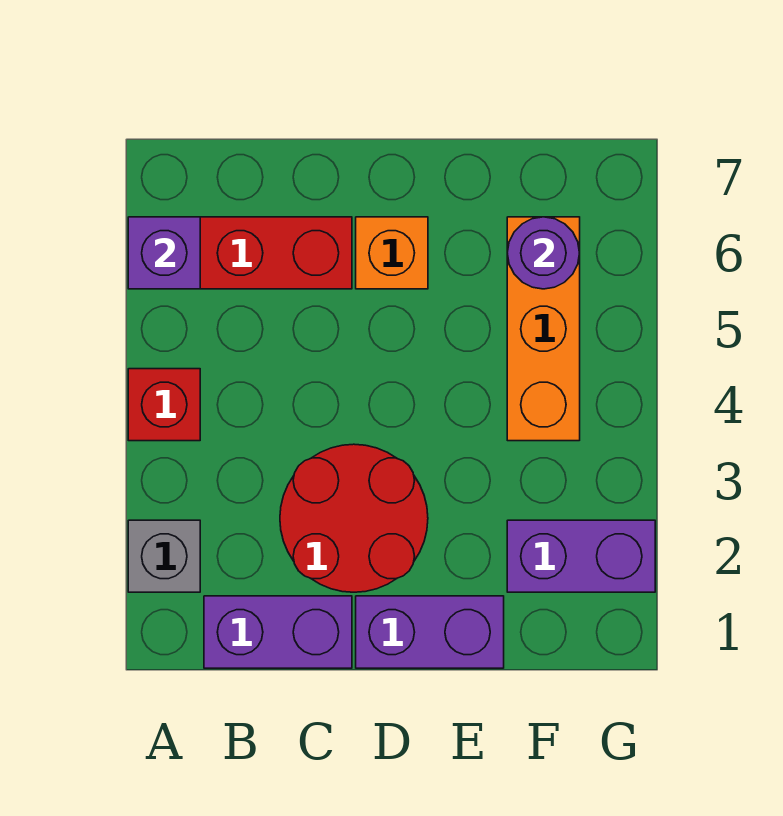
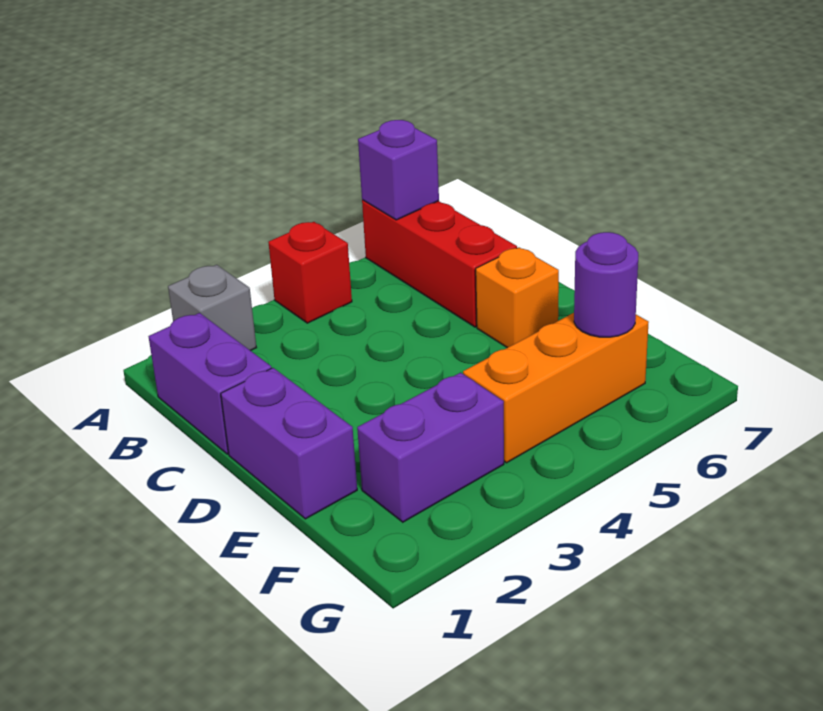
red 2x2 round brick [280,444,428,592] -> none
purple 1x2 brick [507,520,655,592] -> purple 1x2 brick turned to [357,373,504,522]

